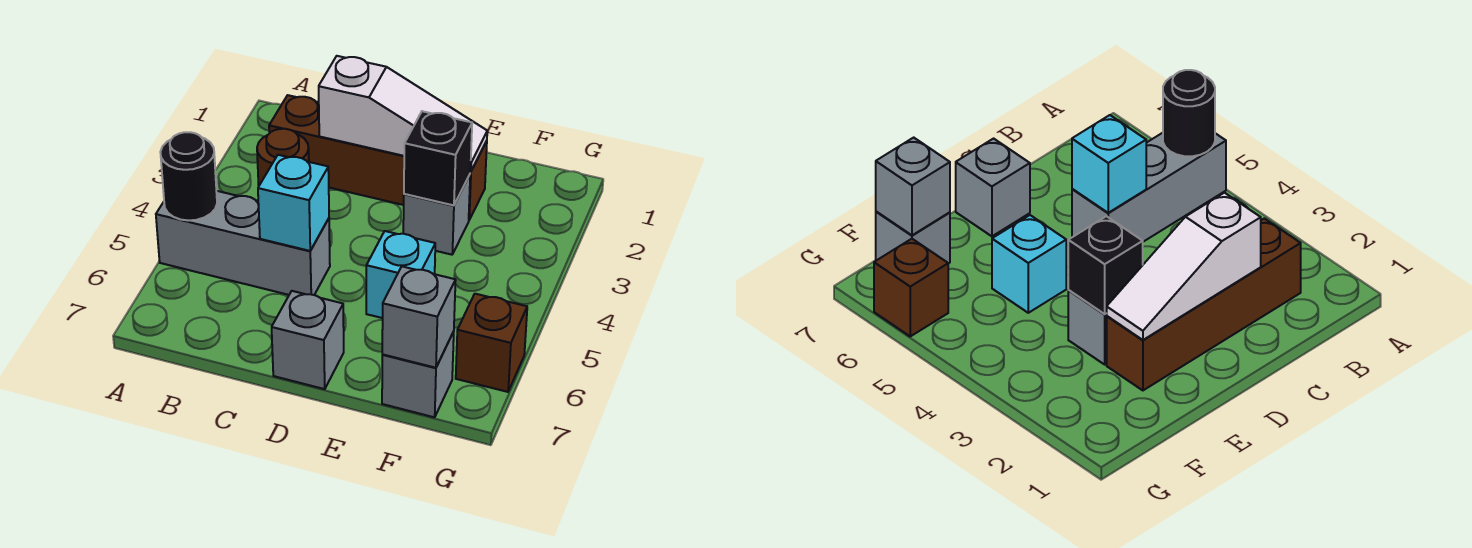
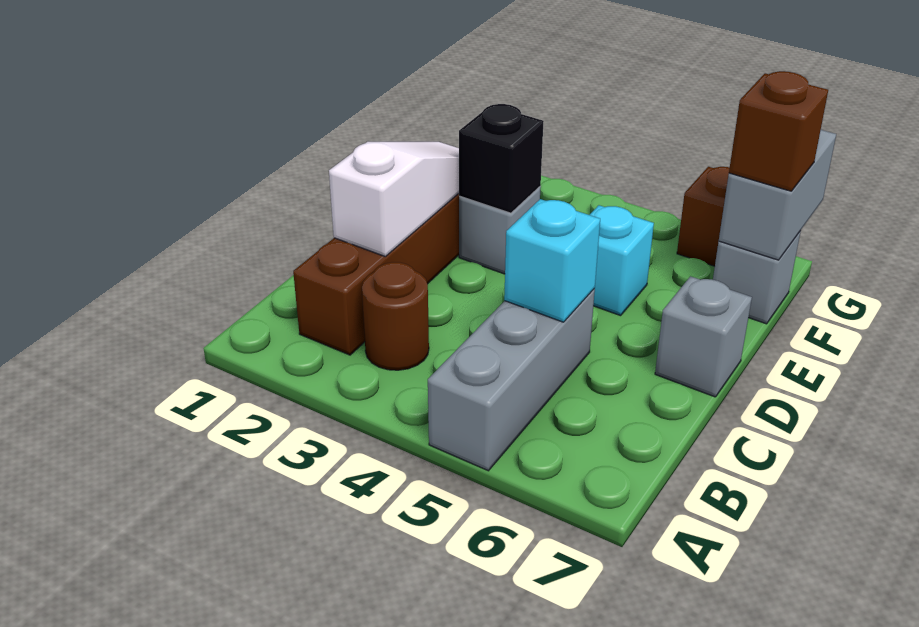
black 1x1 round brick [160,132,217,221] -> none
grey 1x1 brick [382,266,456,368] -> grey 1x2 brick [719,130,836,260]
none -> brown 1x1 brick [729,71,828,191]

